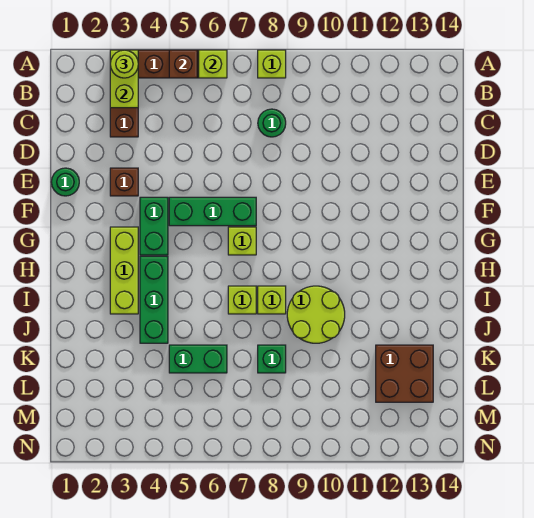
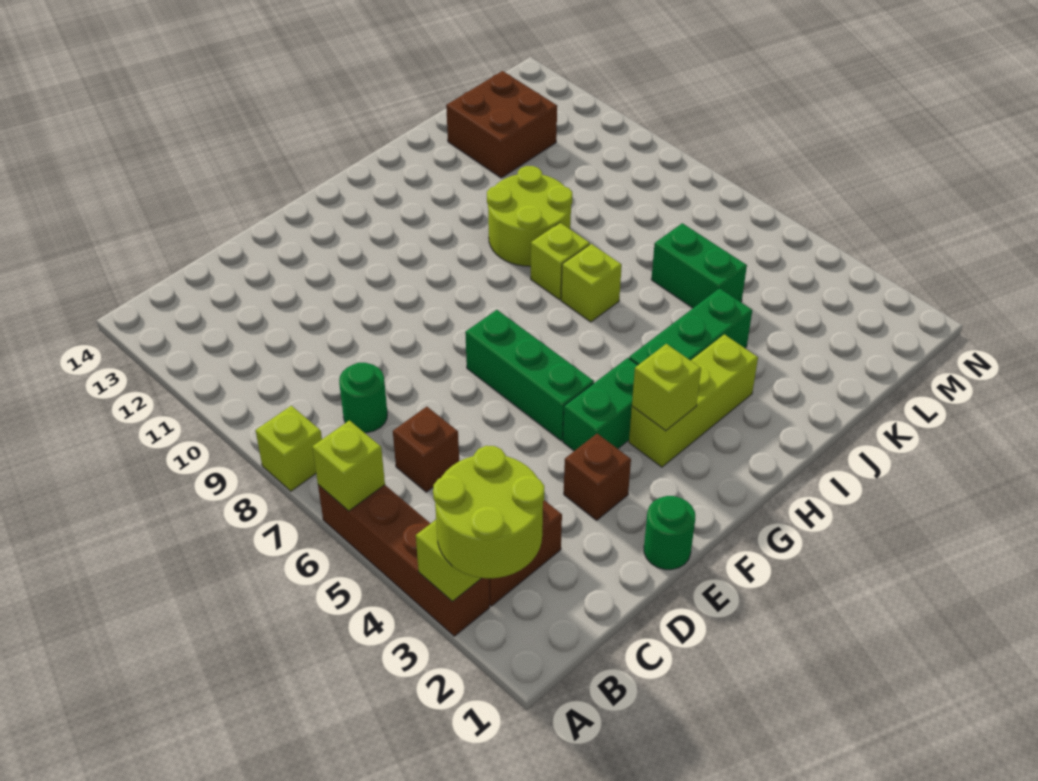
lime 1x1 round brick [110,50,138,78] -> lime 2x2 round brick [433,446,544,578]
brown 1x1 brick [169,50,197,78] -> brown 1x1 brick moved to [393,407,459,492]
lime 1x1 brick [228,227,256,255] -> lime 1x1 brick moved to [632,344,701,431]
green 1x1 brick [258,345,286,373] -> none

